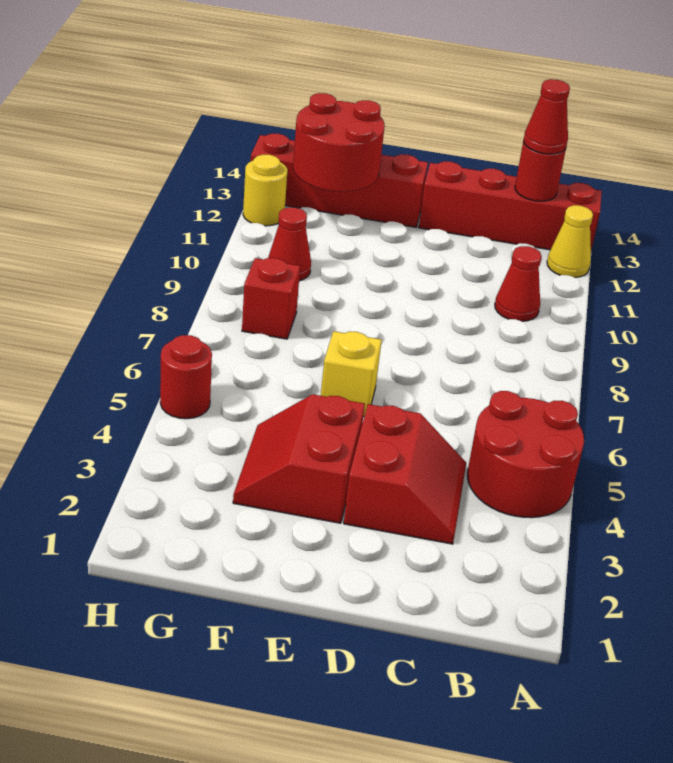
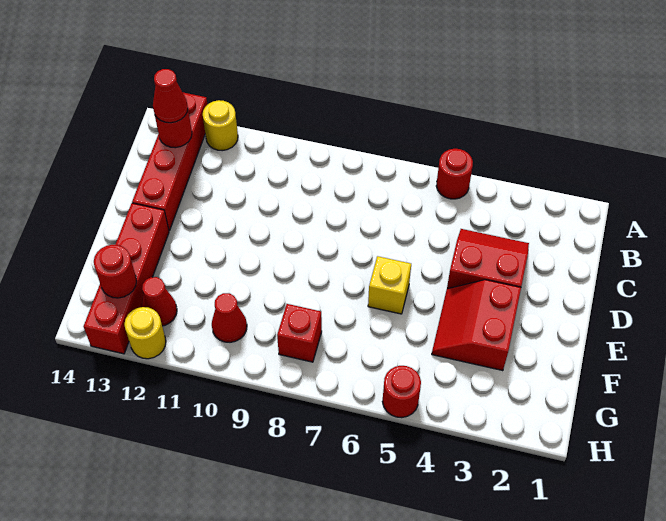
red 2x2 round brick [467,391,584,518] -> red 1x1 round brick [436,149,473,199]
yellow 1x1 cone [547,205,593,277] -> yellow 1x1 round brick [203,100,238,151]
red 1x1 cone [495,246,542,321] -> red 1x1 cone moved to [142,277,177,326]
red 2x2 slope [233,394,365,523] -> red 2x2 slope turned to [432,280,521,371]
red 2x2 round brick [293,93,385,192] -> red 1x1 round brick [94,245,137,298]

